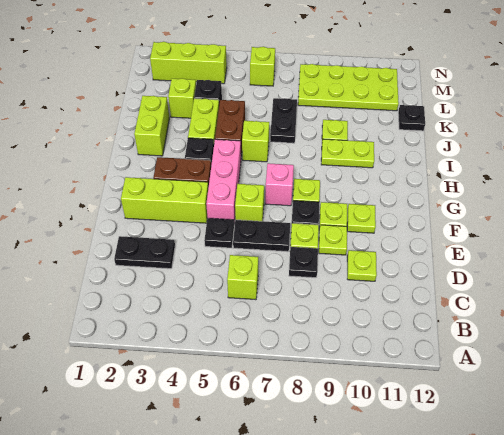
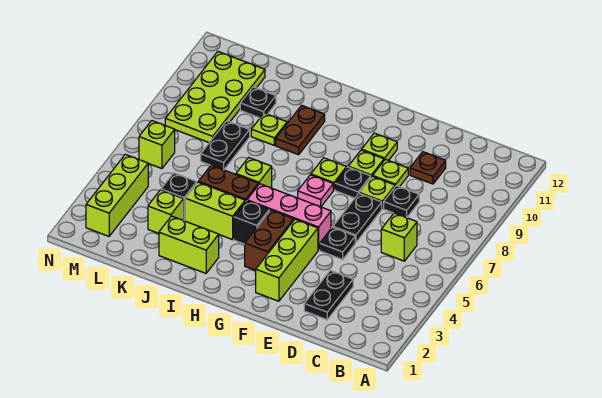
lime 1x1 plate [347,250,377,281] -> brown 1x1 plate [410,152,446,184]
lime 1x1 brick [235,184,264,221] -> none
pink 1x1 brick [265,163,294,206] -> pink 1x1 plate [298,175,333,207]
lime 1x2 plate [321,139,374,168] -> brown 1x2 plate [276,105,325,155]
black 1x2 plate [270,98,297,143] -> black 1x2 plate turned to [201,121,250,170]
black 1x1 plate [398,105,425,131] -> black 1x1 plate moved to [240,87,276,118]

